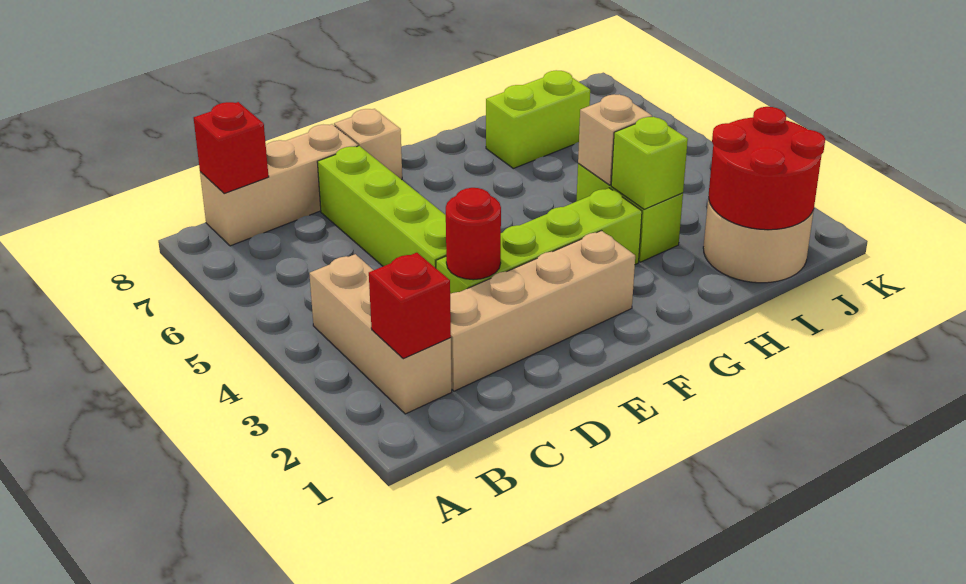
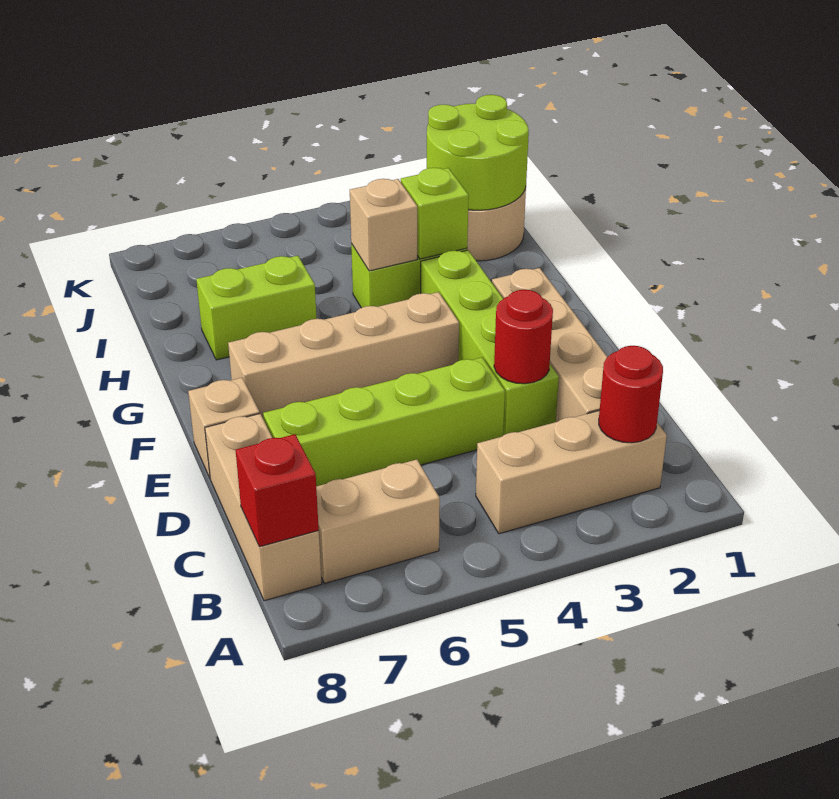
red 1x1 brick [369,253,451,359] -> red 1x1 round brick [599,346,663,443]
none -> tan 1x2 brick [316,460,440,583]
none -> tan 1x4 brick [228,292,459,419]
lime 1x2 brick [486,70,590,168] -> lime 1x2 brick turned to [196,256,317,360]
red 2x2 round brick [708,107,825,230] -> lime 2x2 round brick [427,95,529,210]

